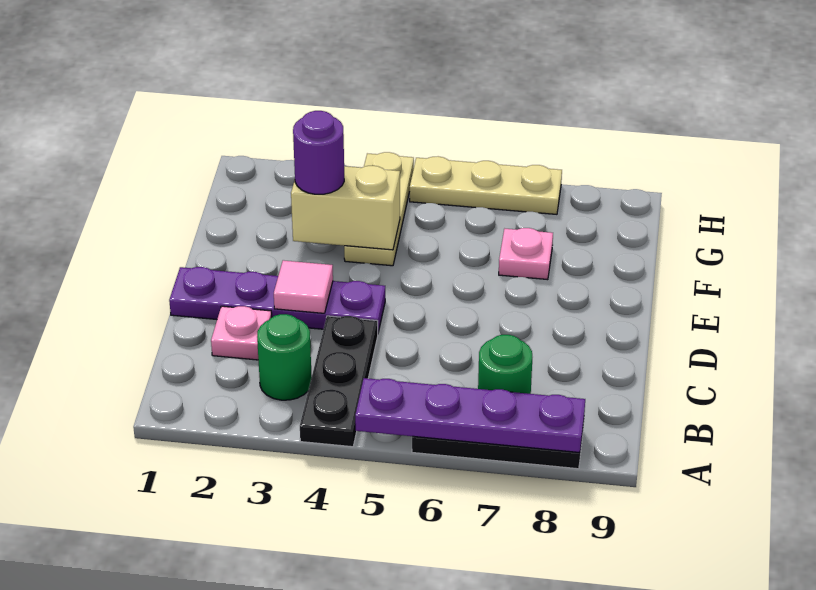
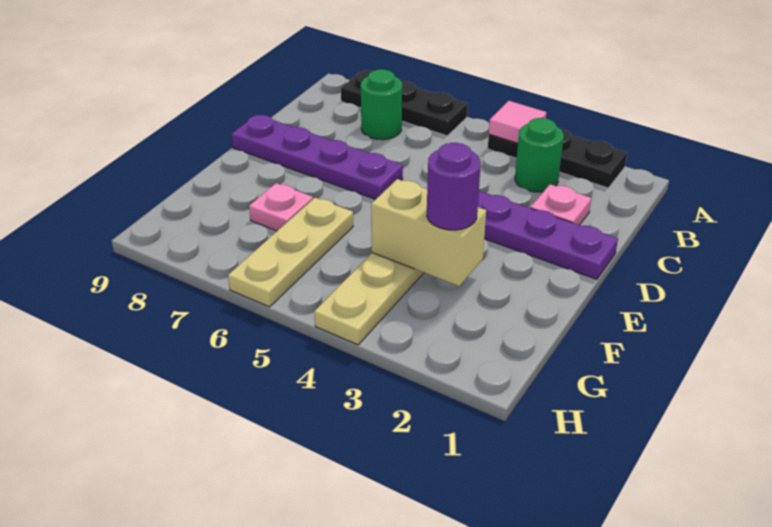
black 1x3 plate [300,316,378,447] -> black 1x3 plate turned to [488,129,627,188]
purple 1x4 plate [355,378,585,453] -> purple 1x4 plate moved to [231,115,403,200]
pink 1x1 tile [274,260,333,313] -> pink 1x1 tile moved to [489,101,546,143]
tan 1x3 plate [410,156,562,214] -> tan 1x3 plate turned to [228,198,353,307]

